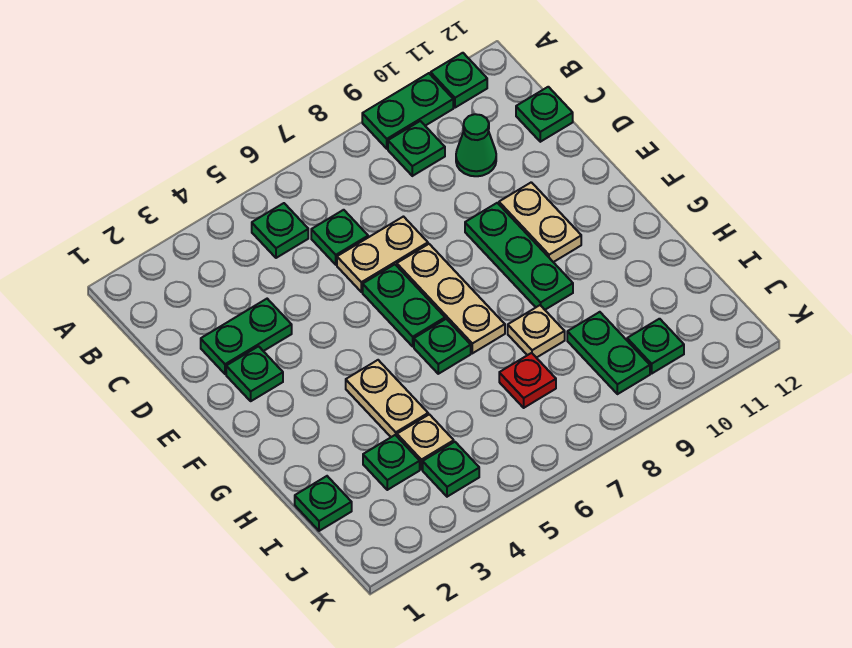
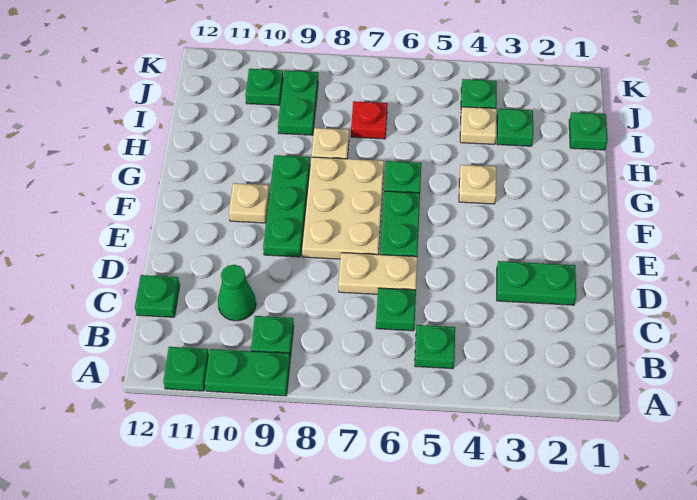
green 1x1 plate [226,346,283,401] -> none
tan 1x3 plate [397,244,505,353] -> tan 2x3 plate [302,157,384,259]
tan 1x2 plate [499,182,581,262] -> tan 1x1 plate [229,183,269,223]
tan 1x2 plate [346,360,428,437] -> tan 1x1 plate [459,165,496,204]

